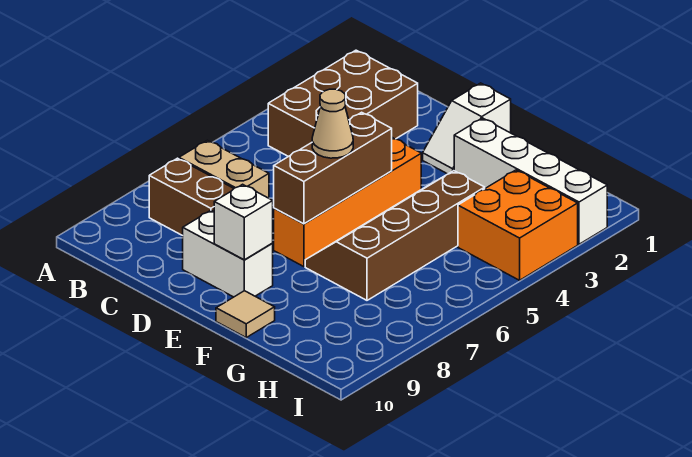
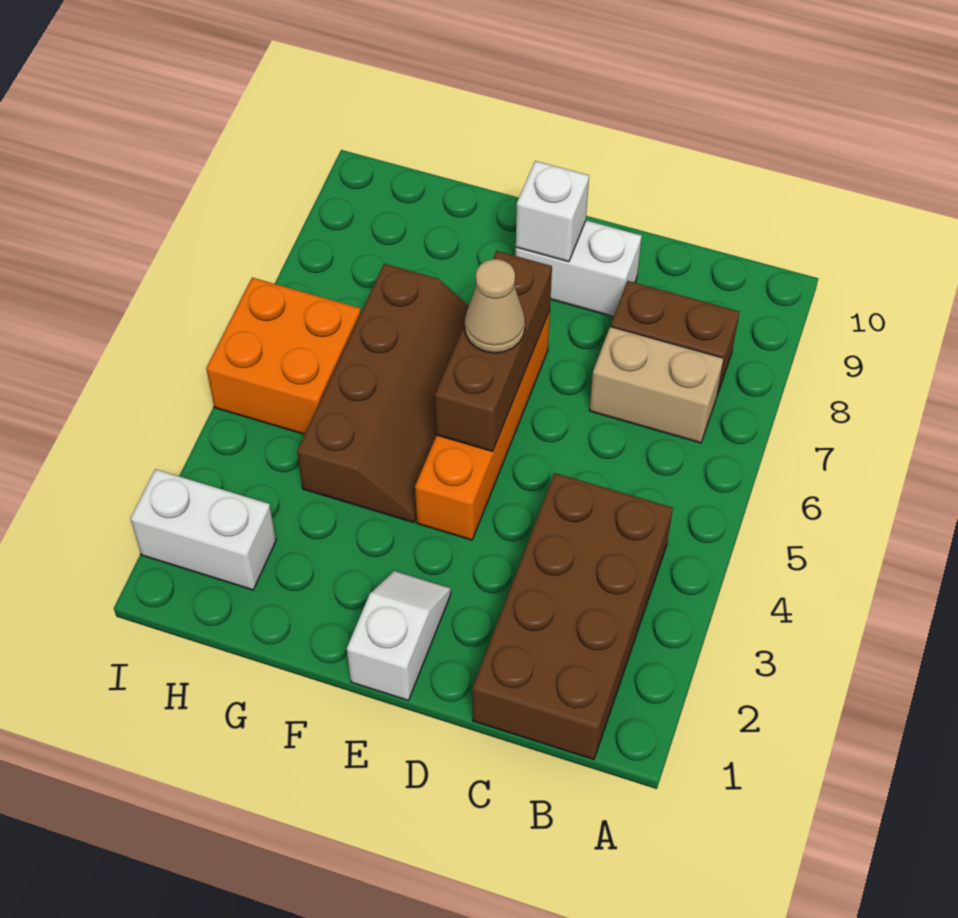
brown 2x3 brick [268,50,418,157] -> brown 2x4 brick [472,473,673,759]
white 1x4 brick [454,118,607,244] -> white 1x2 brick [130,469,276,590]
tan 1x1 tile [216,291,275,337] -> none
orange 2x2 brick [458,170,578,280] -> orange 2x2 brick moved to [206,278,361,434]

